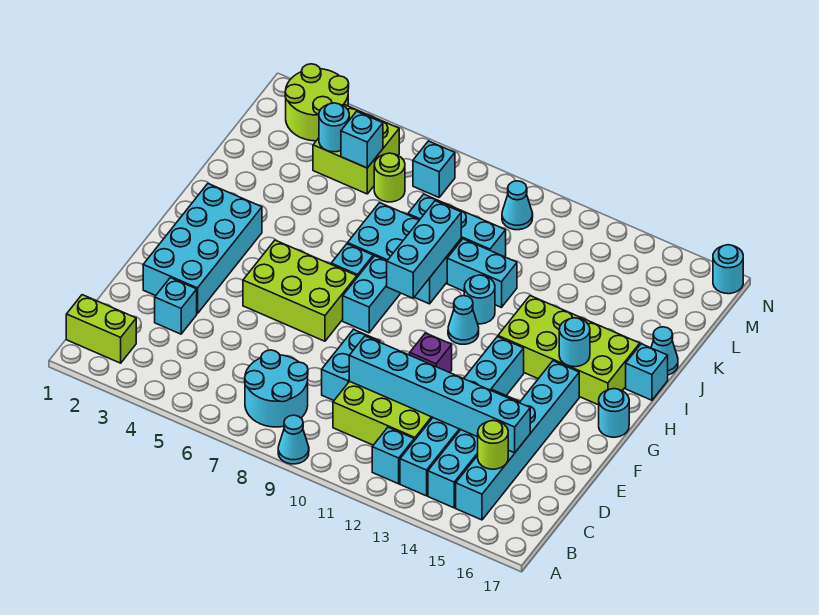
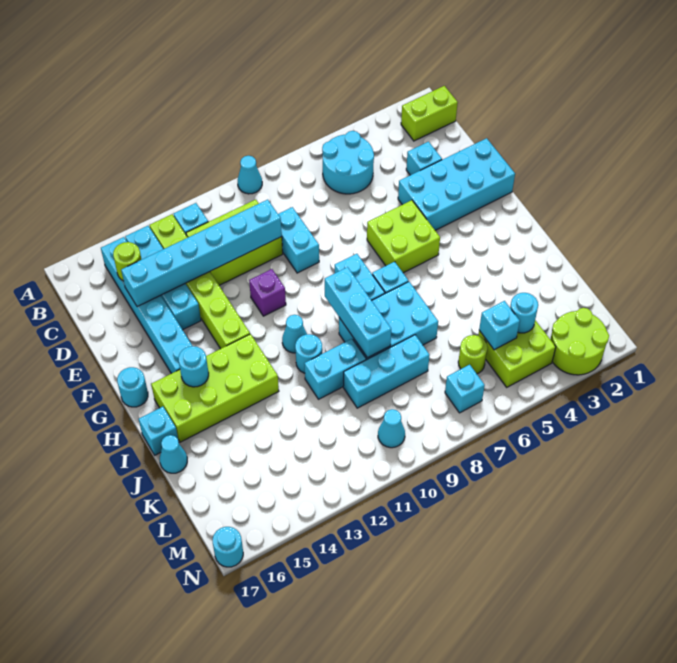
cyan 2x2 round brick [245,350,308,427] -> cyan 2x2 round brick moved to [322,131,374,194]
cyan 1x6 brick [400,337,524,496] -> lime 1x6 brick [150,214,250,349]
cyan 2x4 brick [143,184,262,314] -> cyan 2x4 brick turned to [398,138,515,230]
lime 2x3 brick [243,240,357,341] -> lime 2x2 brick [367,200,440,273]

